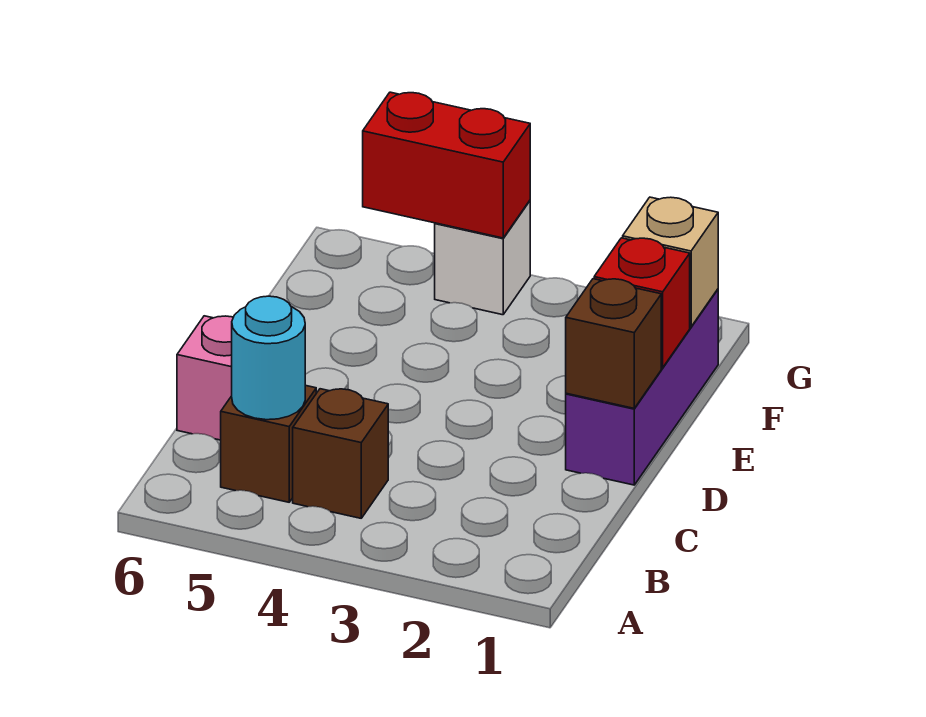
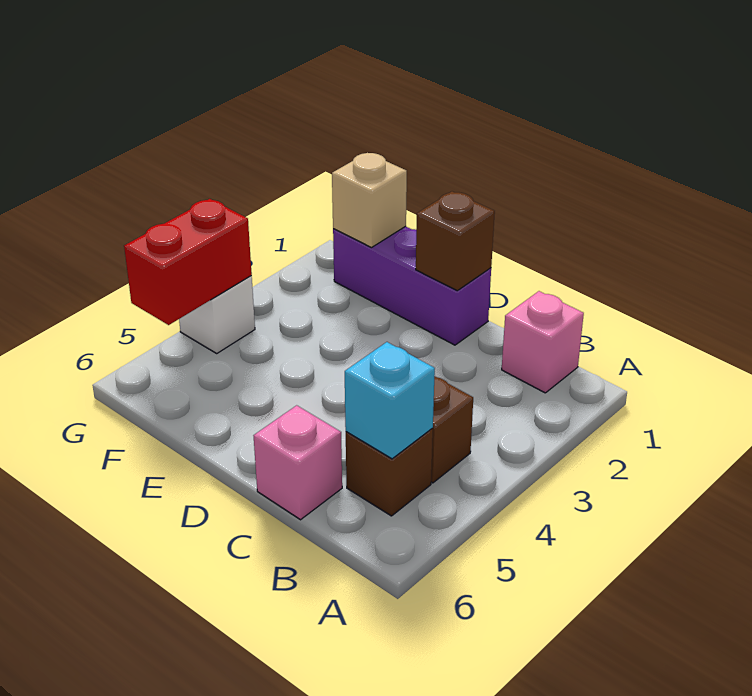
none -> pink 1x1 brick [502,291,584,393]
cyan 1x1 round brick [232,296,305,420] -> cyan 1x1 brick [345,342,435,459]
red 1x1 brick [594,238,690,368] -> none

